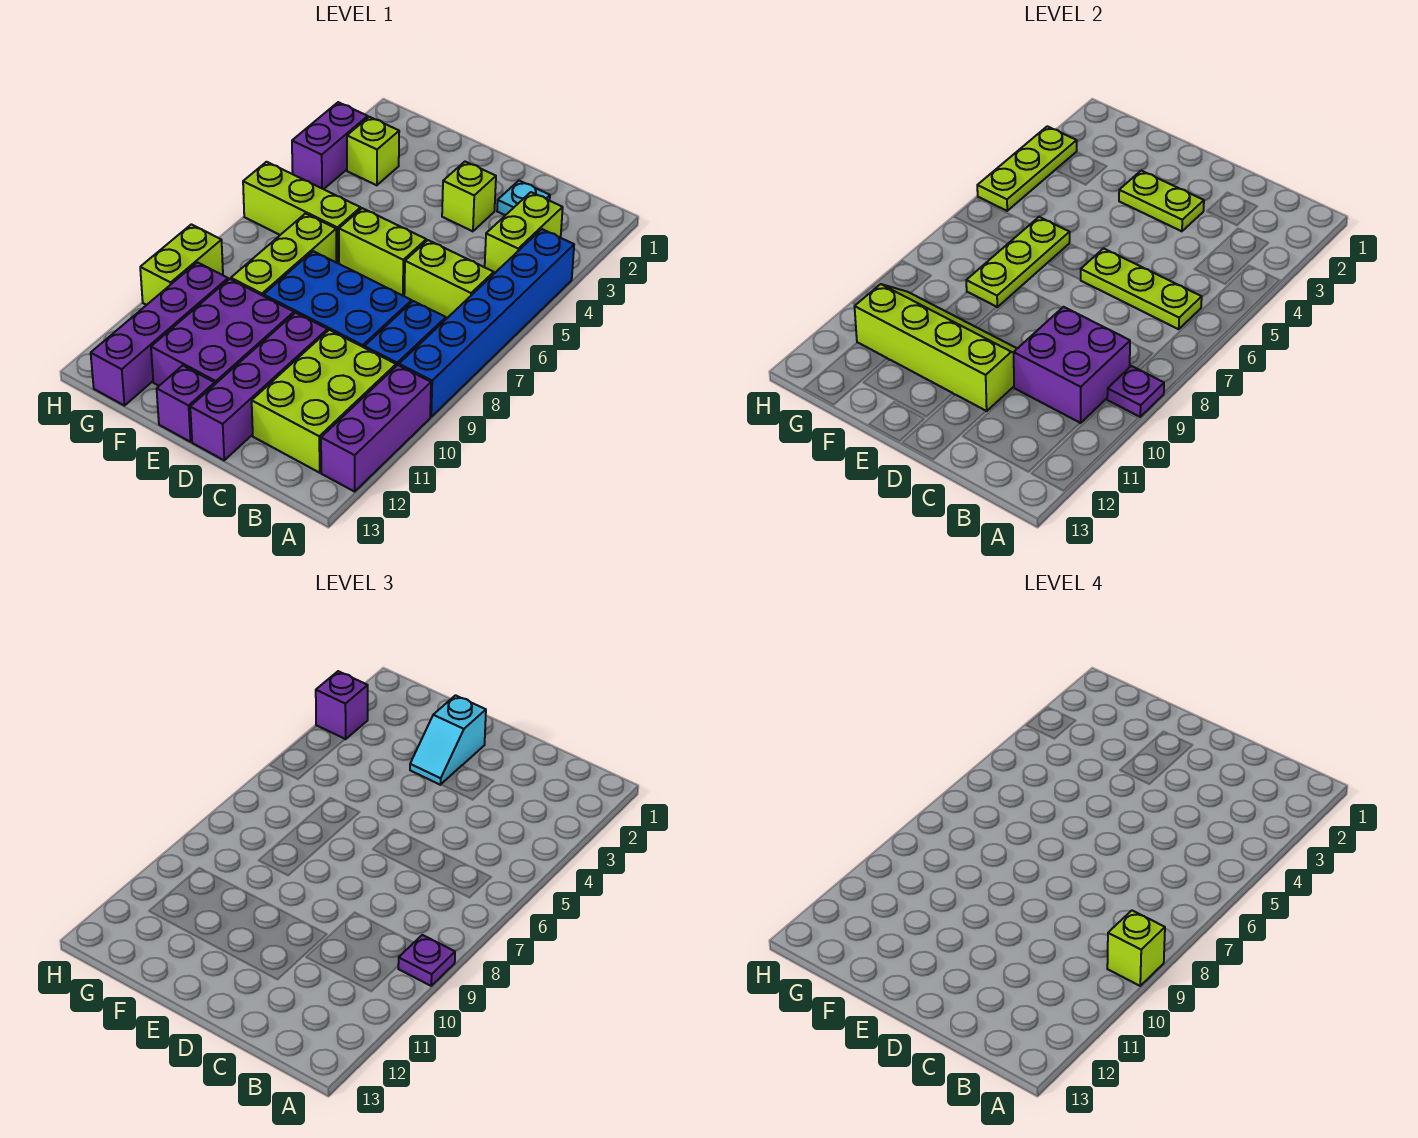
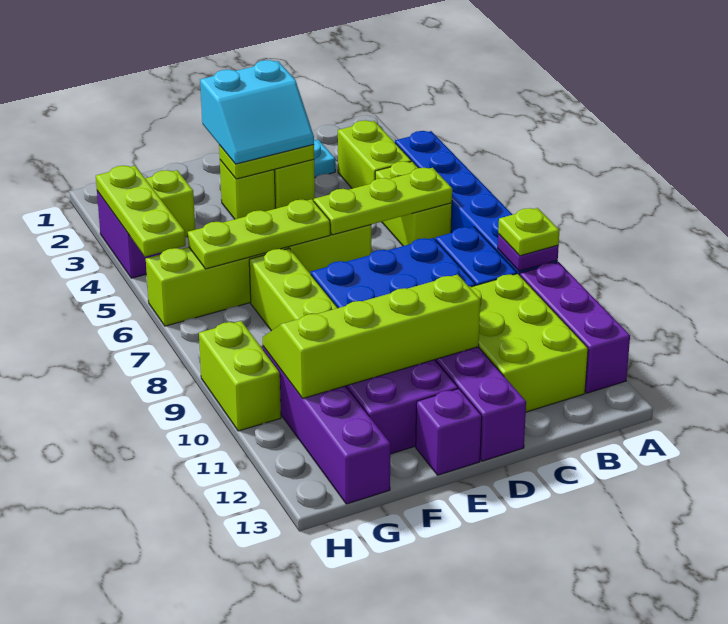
purple 1x1 plate [398,935,455,986] -> lime 1x1 plate [498,208,560,256]
lime 1x1 brick [1107,911,1165,986] -> lime 1x1 brick moved to [220,160,276,219]
lime 1x2 brick [404,240,494,318] -> lime 1x2 brick turned to [375,161,452,246]
purple 2x2 brick [1014,307,1130,423] -> none
cyan 1x2 slope [410,695,486,785] -> cyan 2x2 slope [200,60,314,164]
lime 1x3 plate [966,217,1070,307] -> lime 1x3 plate turned to [188,199,330,269]
purple 1x1 brick [316,671,368,739] -> none

